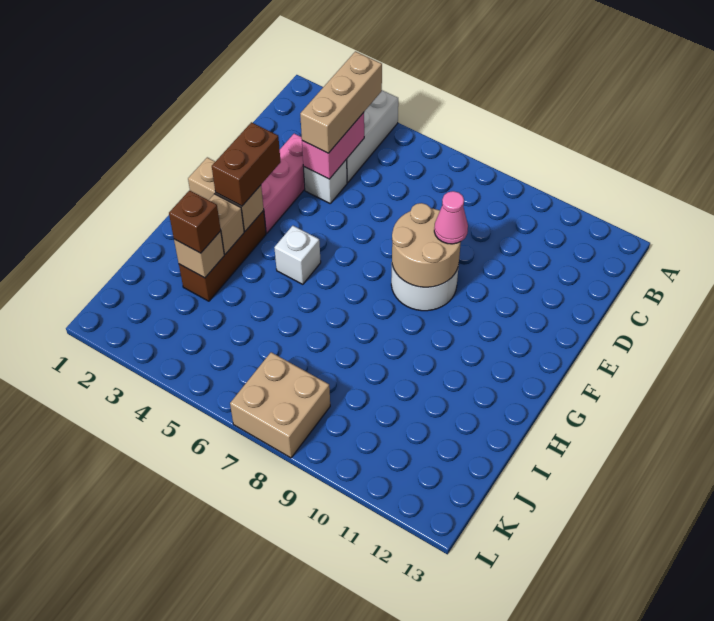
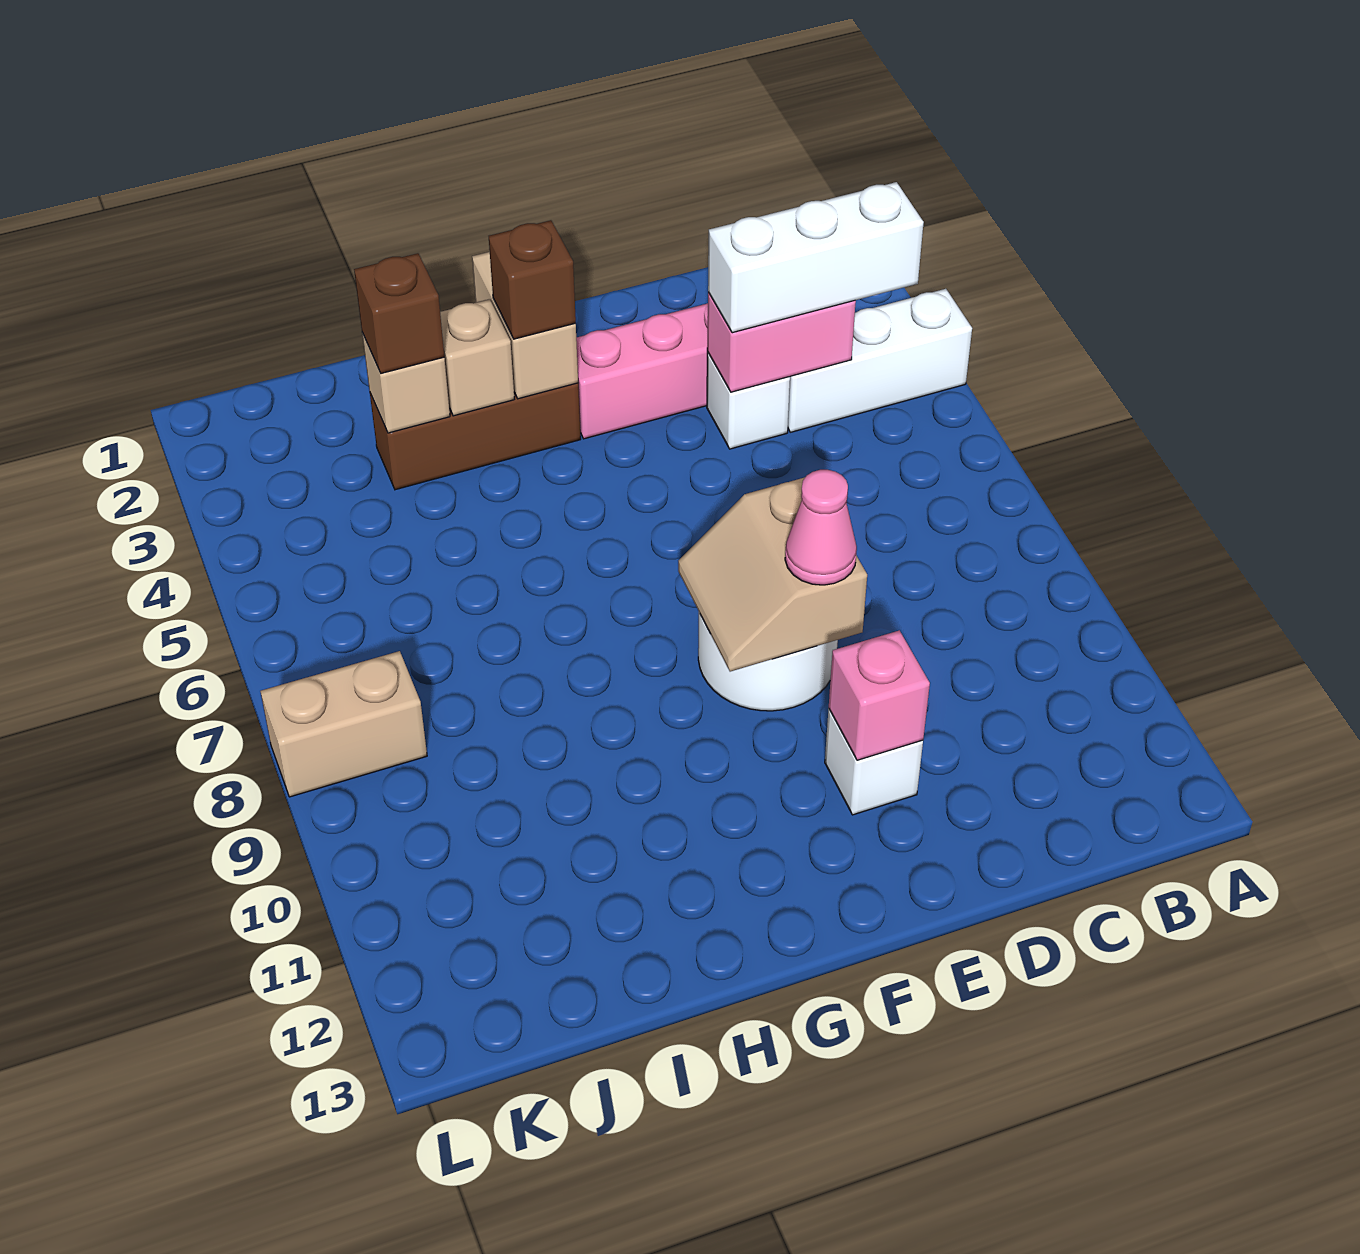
tan 1x3 brick [300,51,382,153] -> white 1x3 brick [708,182,924,333]
tan 2x2 round brick [392,203,461,287] -> tan 2x2 slope [678,477,867,672]
none -> pink 1x1 brick [829,630,930,760]
brown 1x2 brick [212,122,281,206] -> brown 1x1 brick [489,220,576,339]
white 1x1 brick [274,226,321,284] -> white 1x1 brick moved to [825,709,923,815]
tan 2x2 brick [230,352,330,458] -> tan 1x2 brick [260,651,427,797]

